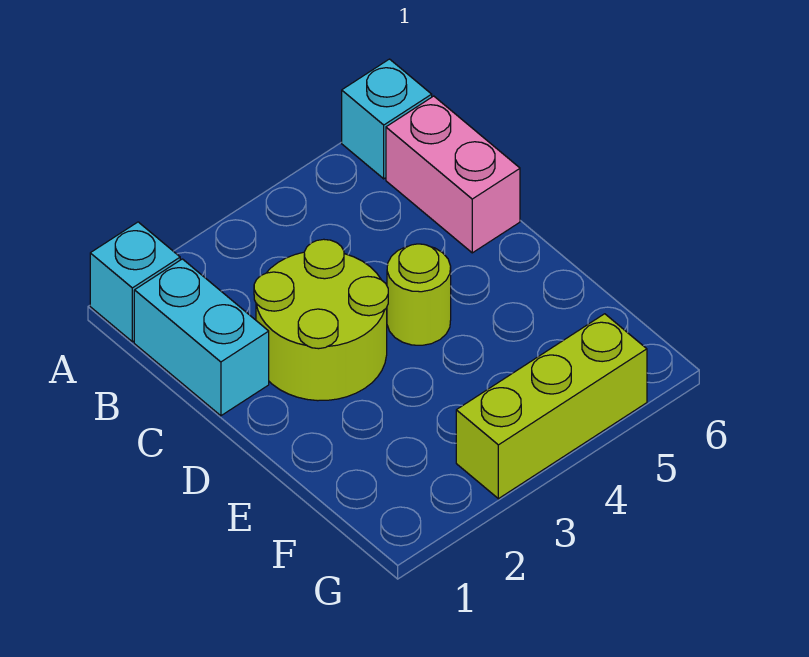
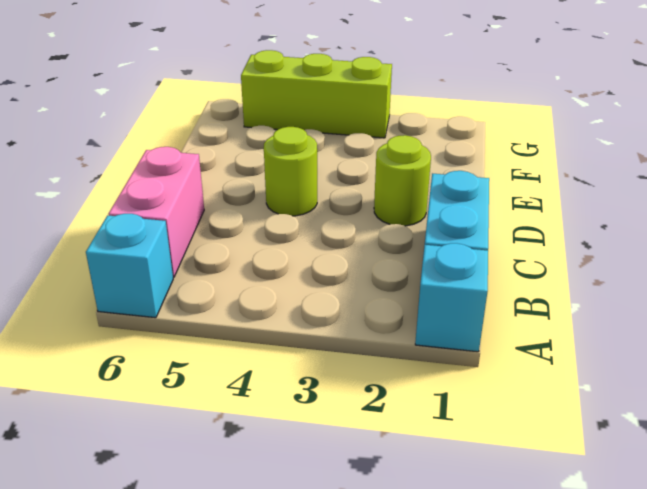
lime 2x2 round brick [254,239,388,401] -> lime 1x1 round brick [374,135,431,226]

